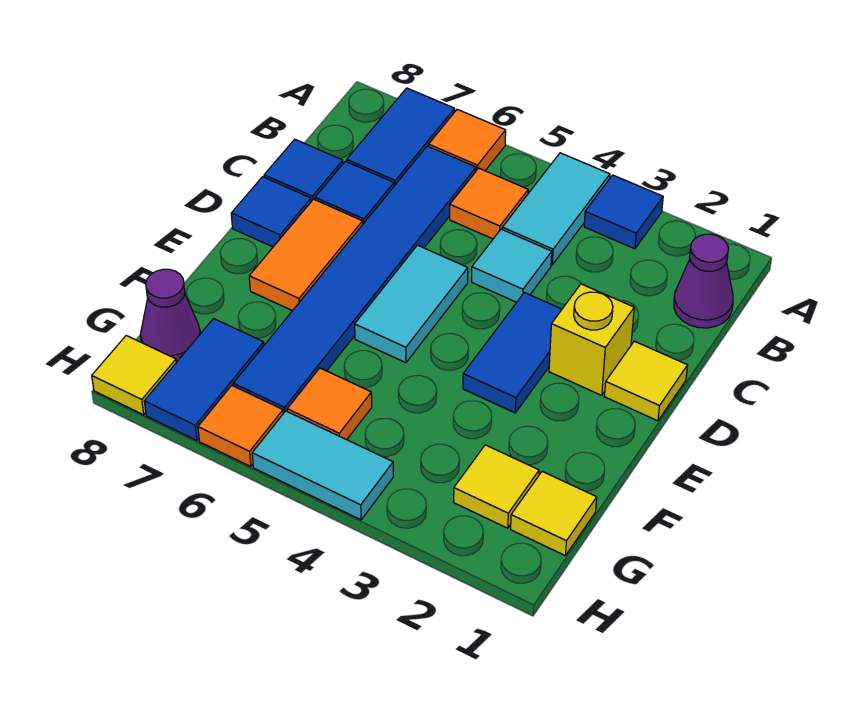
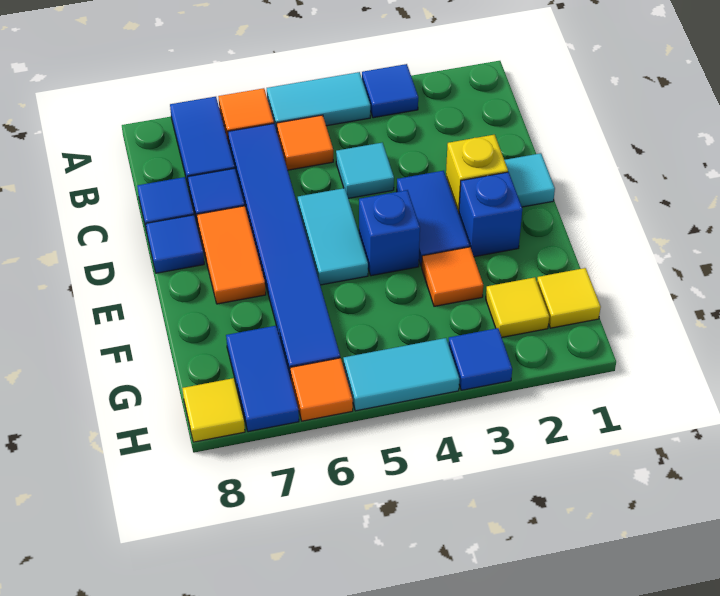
cyan 1x2 tile [502,153,610,265] -> cyan 1x2 tile turned to [267,72,370,131]
purple 1x1 cone [674,234,733,328] -> none
yellow 1x1 tile [604,341,688,421] -> cyan 1x1 tile [504,153,555,207]
none -> blue 1x1 brick [459,172,522,257]
none -> blue 1x1 brick [359,190,420,276]
orange 1x1 tile [287,368,372,440] -> orange 1x1 tile moved to [422,247,483,306]
purple 1x1 cone [140,269,200,362] -> none
none -> blue 1x1 tile [448,328,512,390]

